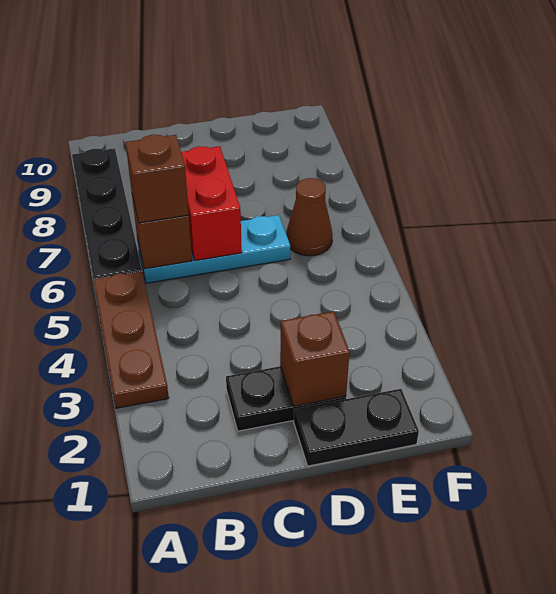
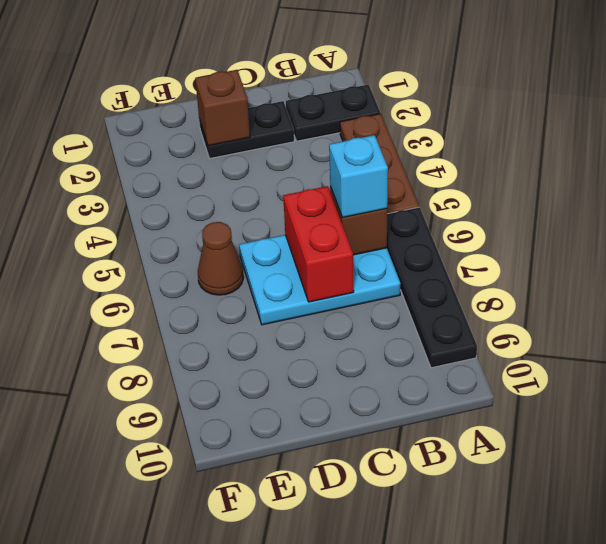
cyan 1x3 plate [137,215,290,283] -> cyan 2x3 plate [239,235,401,325]
brown 1x1 brick [126,135,189,223] -> cyan 1x1 brick [329,135,388,217]
black 1x2 plate [294,389,419,466] -> black 1x2 plate moved to [286,84,380,141]

